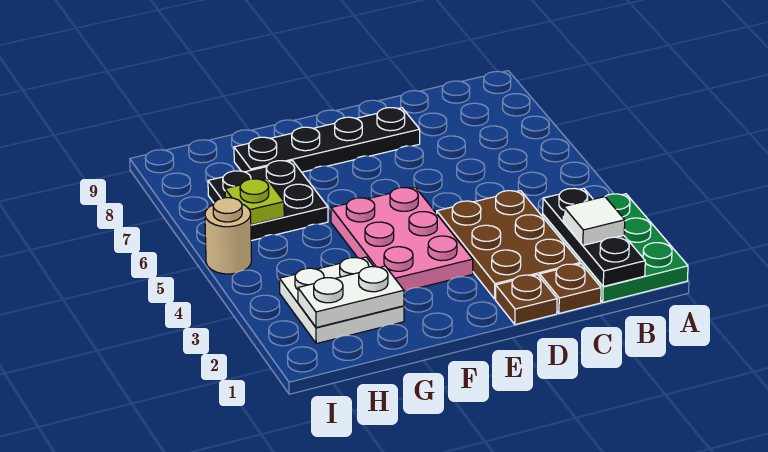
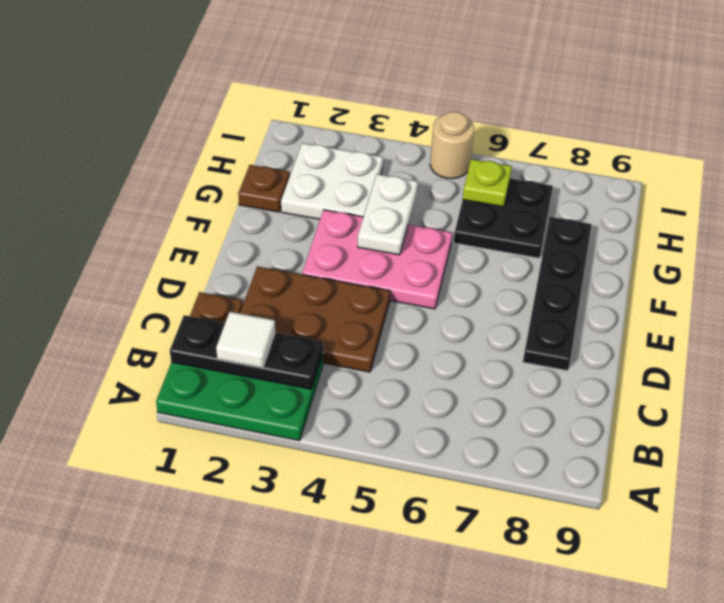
brown 1x1 plate [496,275,557,325] -> brown 1x1 plate moved to [238,165,290,212]
white 1x2 plate [298,266,404,328] -> white 1x2 plate moved to [358,174,418,255]

